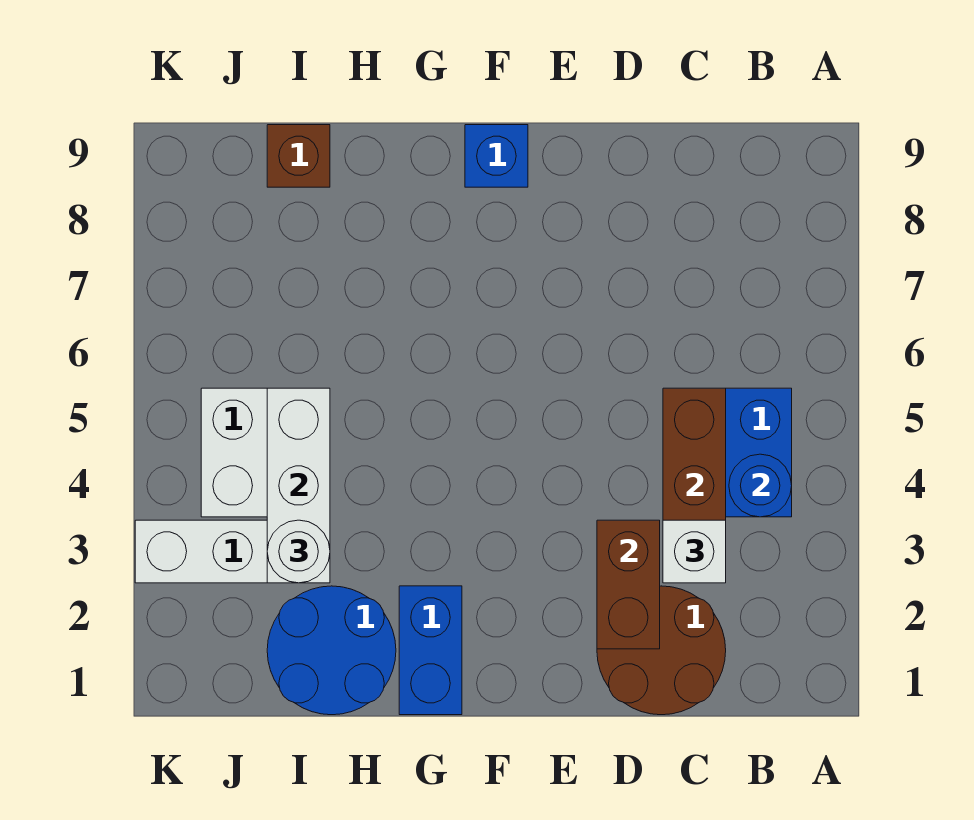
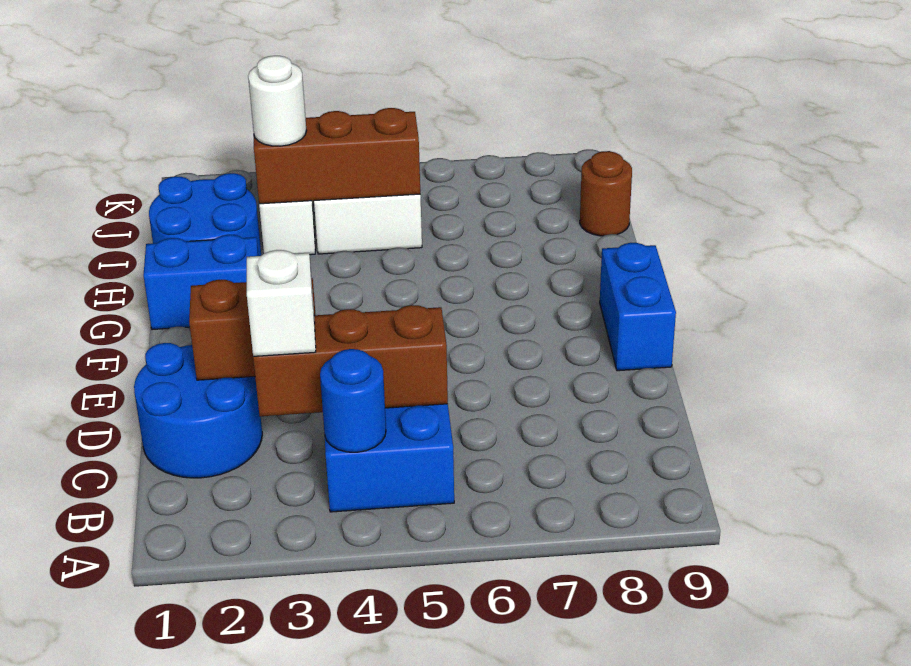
brown 2x2 round brick [597,586,726,715] -> blue 2x2 round brick [134,343,262,478]
blue 1x1 brick [465,125,528,187] -> blue 1x2 brick [600,243,676,371]
white 1x3 brick [267,388,330,583] -> brown 1x3 brick [254,108,420,204]
brown 1x1 brick [267,125,330,187] -> brown 1x1 round brick [580,151,632,236]

